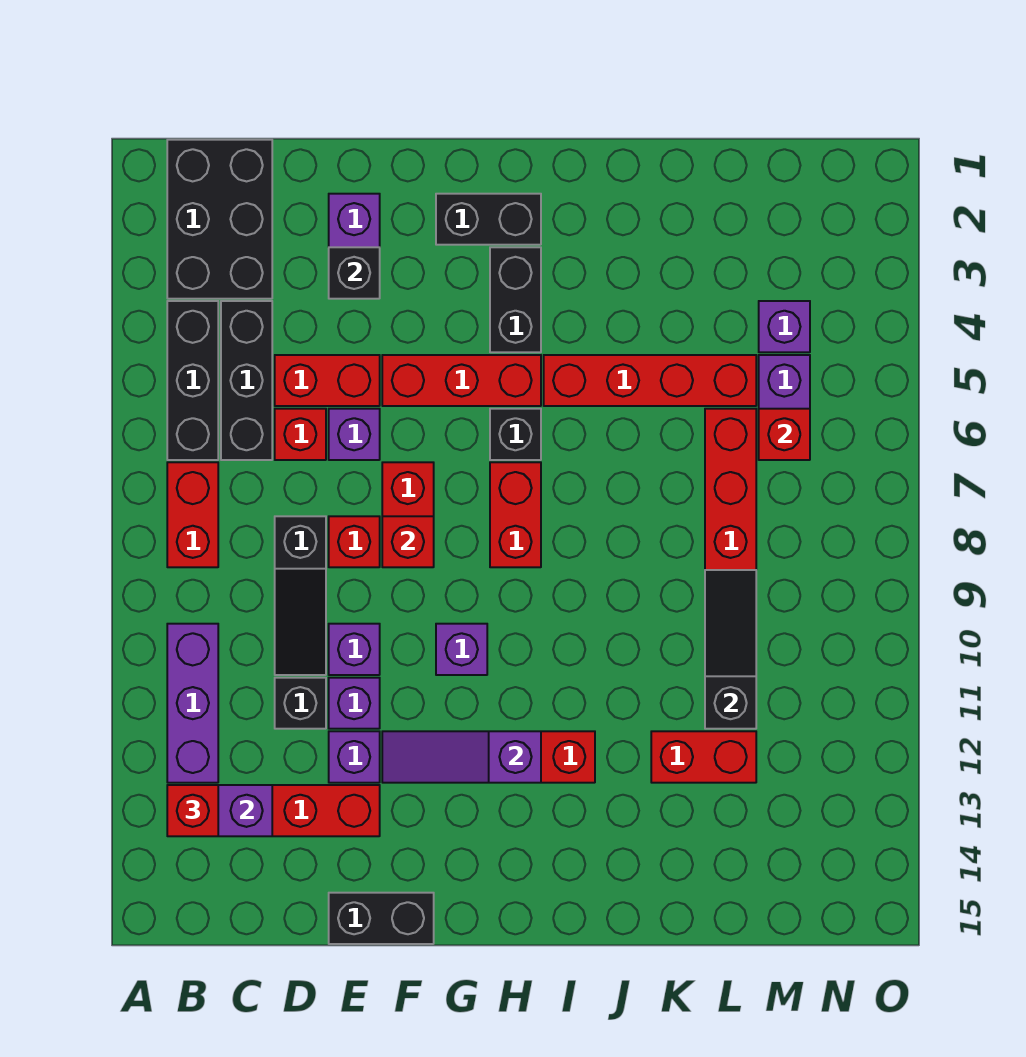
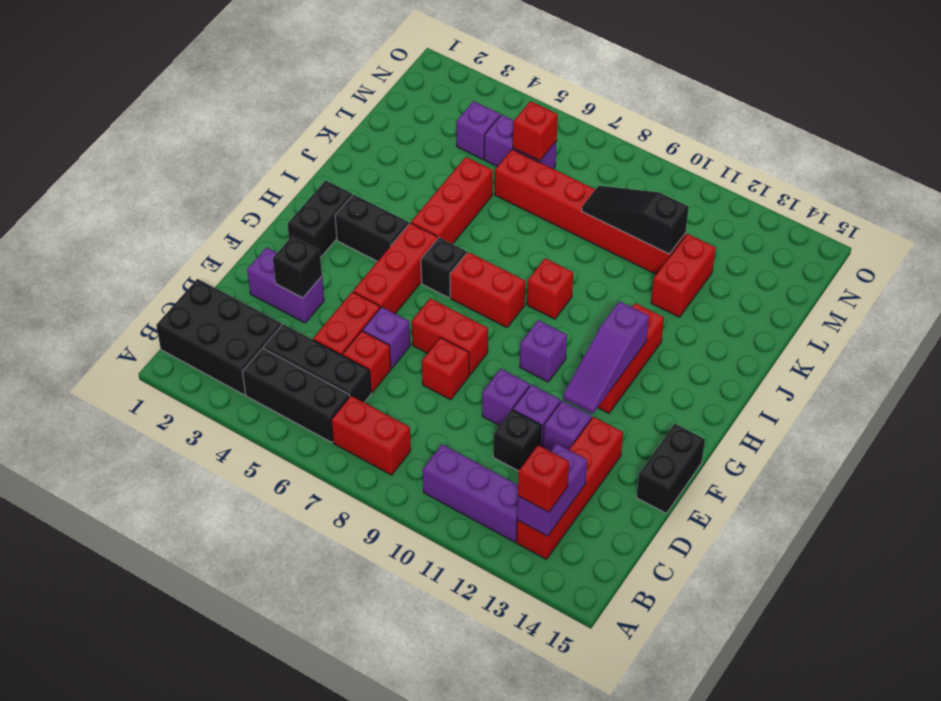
black 1x3 slope [275,516,326,675] -> none
red 1x1 brick [382,516,434,567] -> red 1x1 brick moved to [527,258,573,319]
red 1x4 brick [544,355,756,406] -> red 1x3 brick [411,157,493,244]

